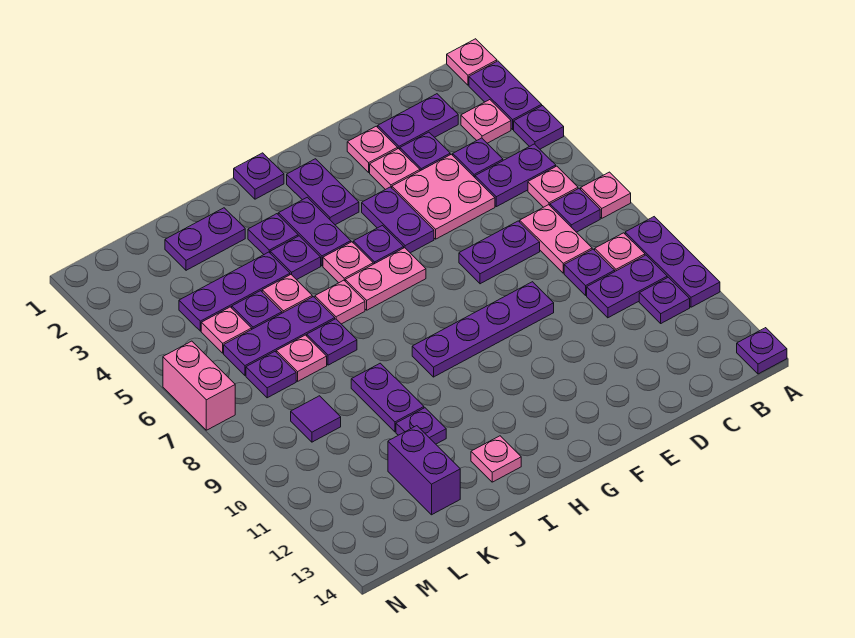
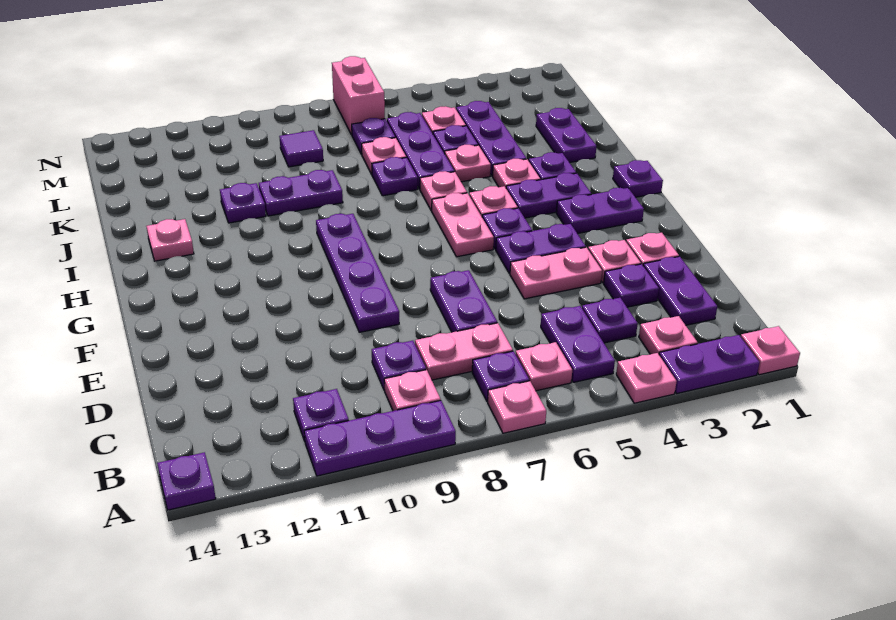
purple 1x1 plate [514,106,564,149] -> pink 1x1 plate [616,353,677,403]
purple 1x2 plate [587,255,667,318] -> none
pink 2x2 plate [392,154,495,239] -> pink 1x2 plate [510,247,602,299]
purple 1x1 plate [270,236,321,280] -> pink 1x1 plate [493,159,540,187]
purple 1x2 brick [388,426,460,515] -> none
pink 1x2 brick [163,341,235,430] -> pink 1x2 brick turned to [332,56,385,135]

